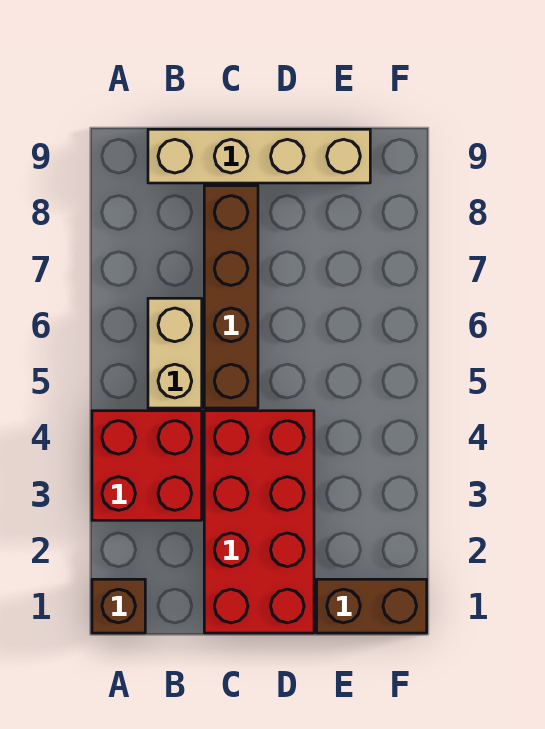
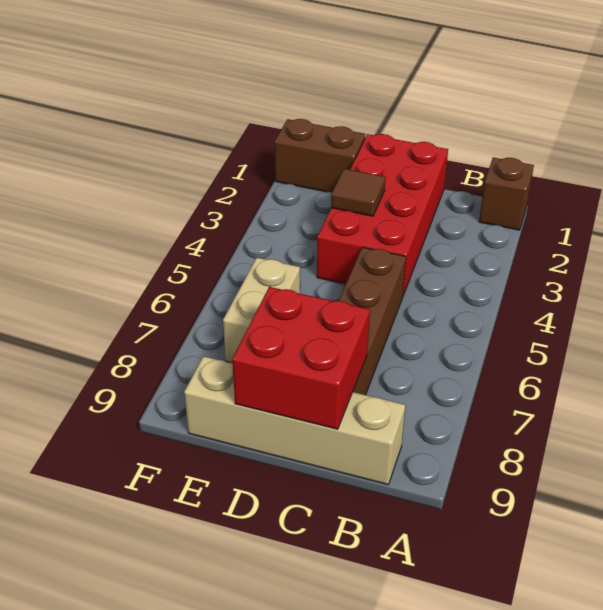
red 2x2 brick [92,411,202,520] -> red 2x2 brick moved to [232,287,370,429]
tan 1x2 brick [148,298,202,408] -> tan 1x2 brick moved to [223,258,300,363]
none -> brown 1x1 tile [331,169,385,216]

